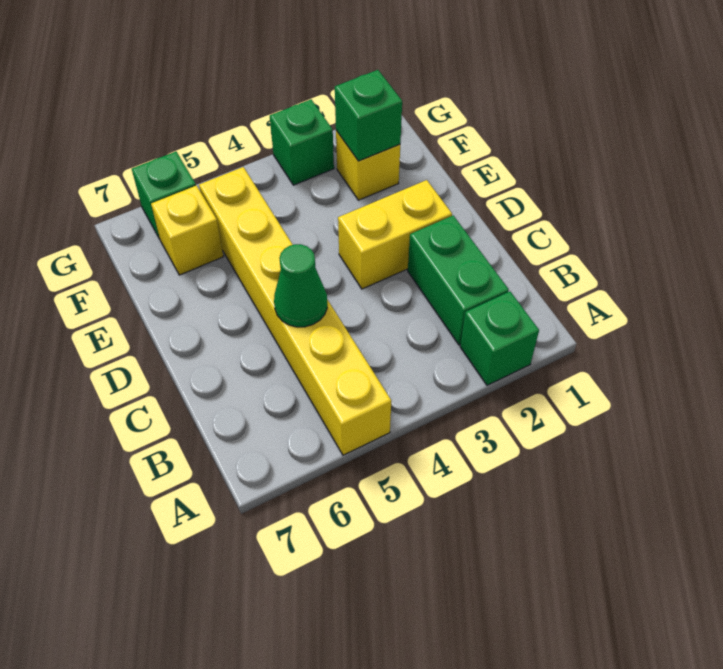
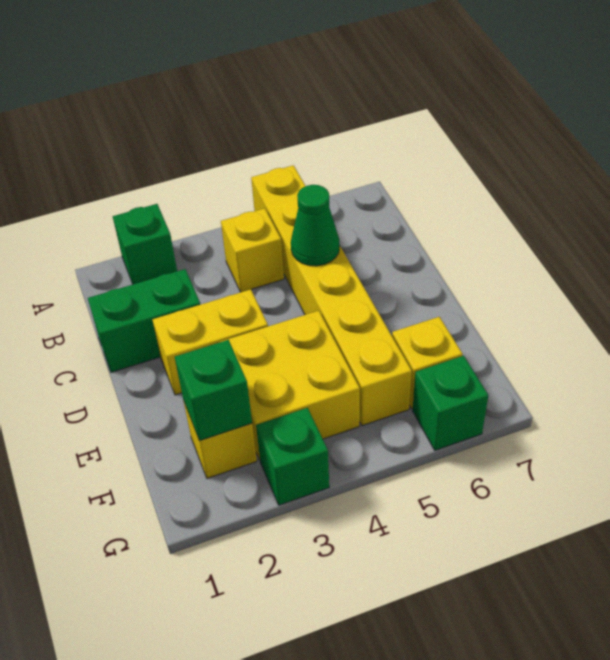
green 1x2 brick [408,216,509,345] -> green 1x2 brick turned to [88,269,200,372]
none -> yellow 1x1 brick [221,208,284,292]
none -> yellow 2x2 brick [220,311,360,460]

